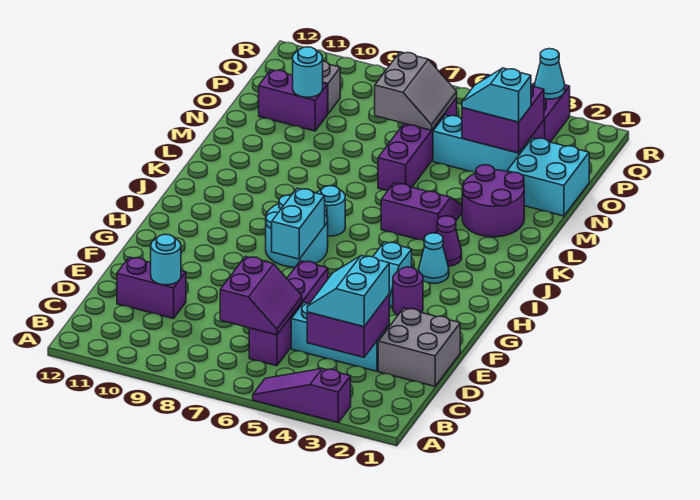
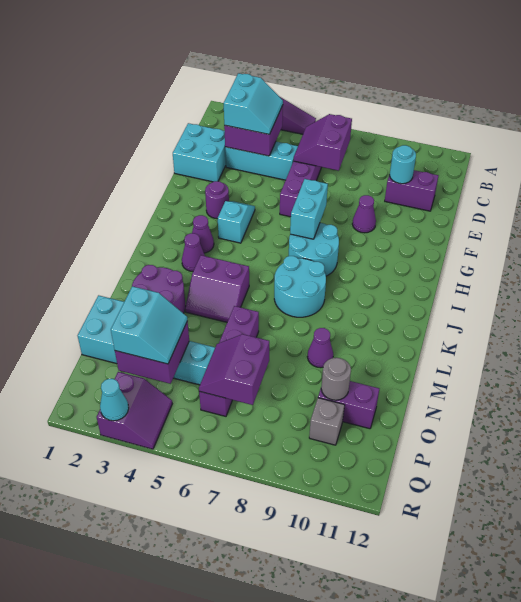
grey 2x2 brick [378,308,460,386] -> cyan 2x2 brick [173,123,226,182]
none -> purple 1x1 cone [352,195,376,233]
cyan 1x1 cone [419,233,449,283] -> purple 1x1 cone [192,215,214,253]
cyan 1x1 round brick [317,186,345,236] -> cyan 2x2 round brick [274,256,326,317]
none -> purple 1x1 cone [307,328,333,368]
cyan 1x2 slope [462,68,531,122] -> cyan 2x2 slope [111,286,187,364]
grey 2x2 slope [375,52,457,130] -> purple 2x2 slope [199,334,269,405]
cyan 1x1 round brick [293,47,323,97] -> grey 1x1 round brick [321,358,351,400]

